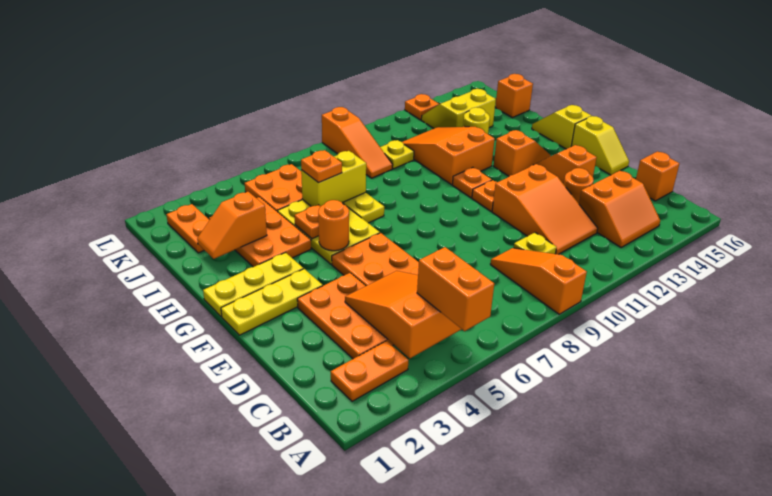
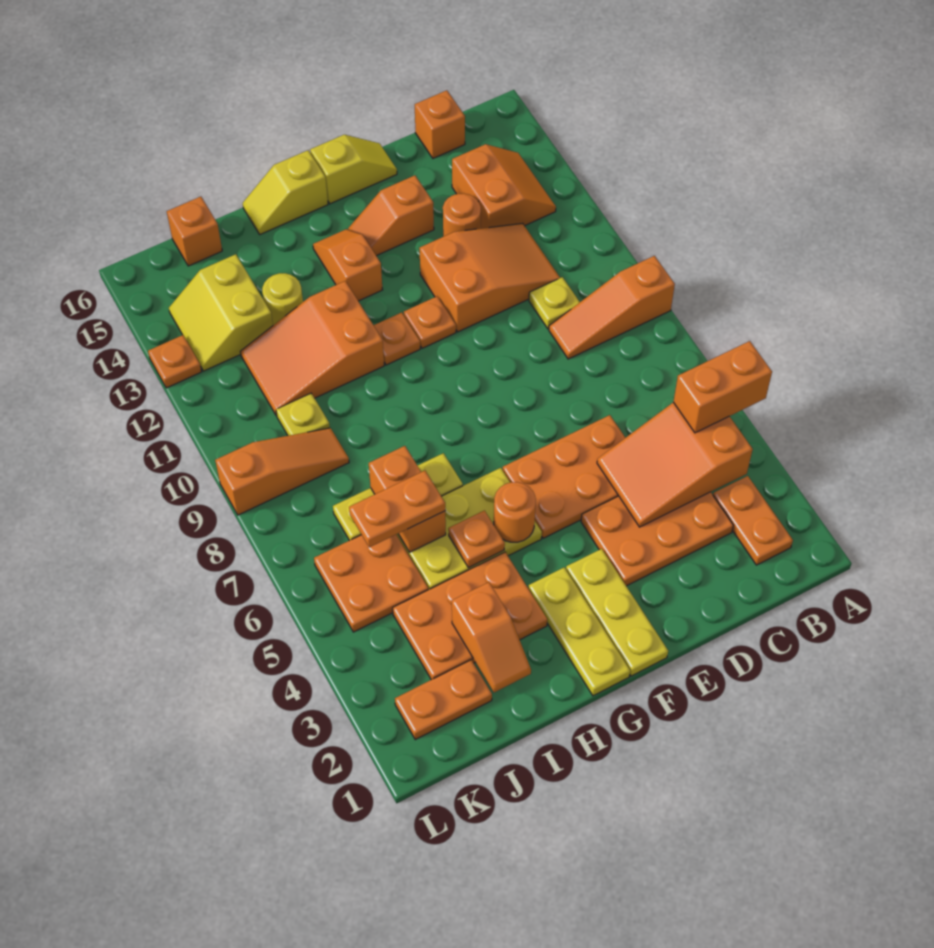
yellow 1x2 brick [301,151,366,206] -> orange 1x2 brick [369,446,446,552]
orange 1x1 plate [301,150,342,183] -> orange 1x2 plate [349,471,445,547]

